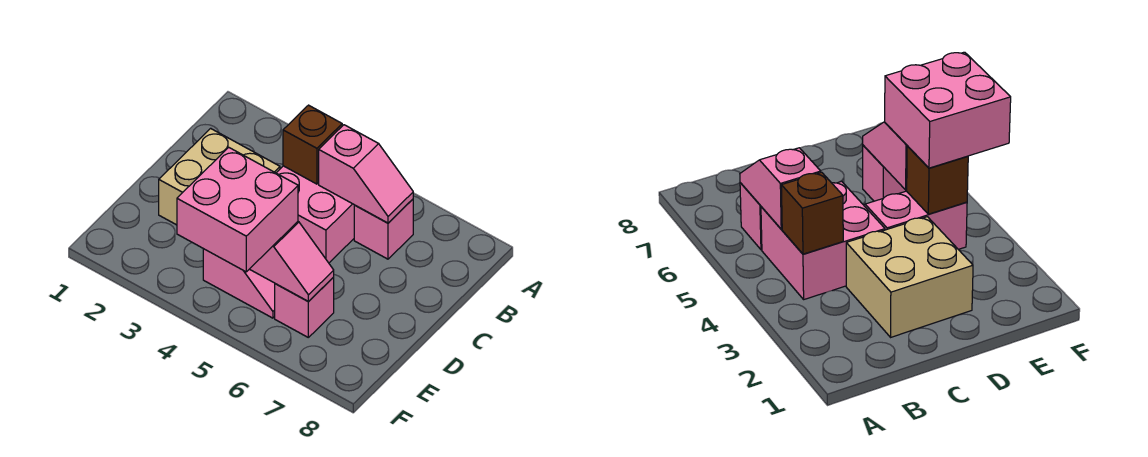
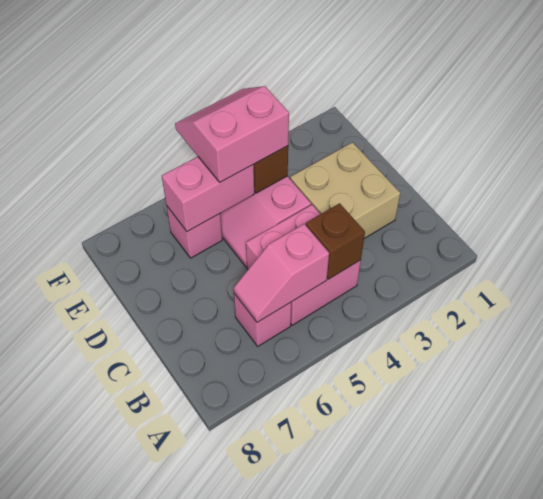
pink 2x2 brick [177,147,298,272] -> pink 2x2 slope [175,86,289,182]
pink 1x2 slope [250,222,334,302] -> pink 1x2 brick [162,157,254,232]

